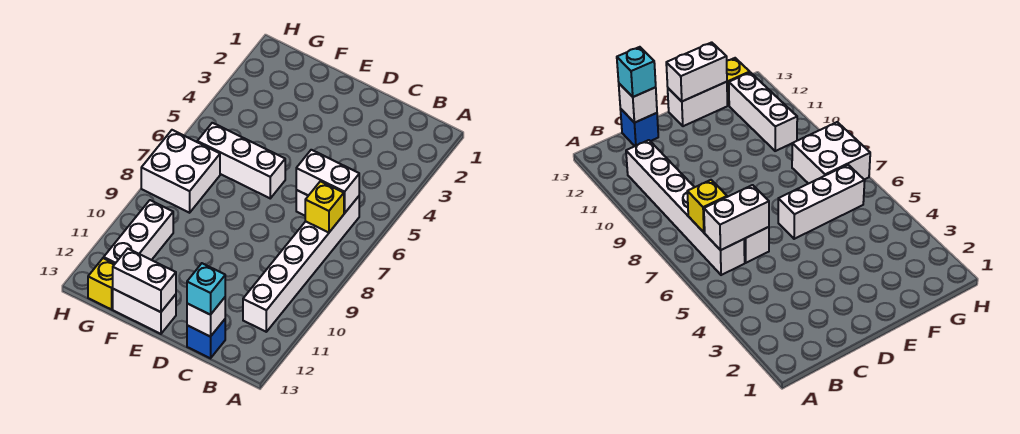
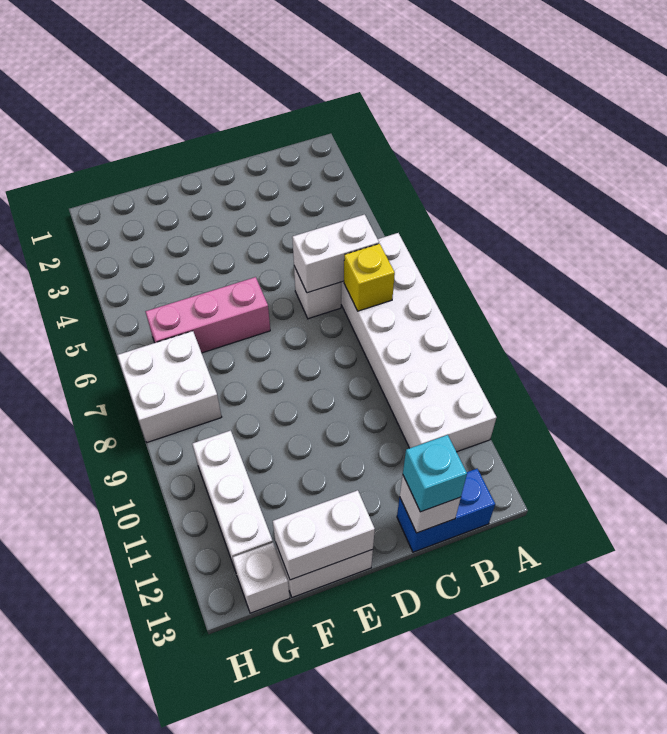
white 1x6 brick [243,196,359,332] -> white 2x6 brick [341,233,496,452]
blue 1x1 brick [187,319,225,358] -> blue 1x2 brick [397,469,495,552]
white 1x3 brick [197,123,285,198] -> pink 1x3 brick [145,277,270,353]
yellow 1x1 brick [88,258,115,309] -> white 1x1 brick [233,543,290,613]

